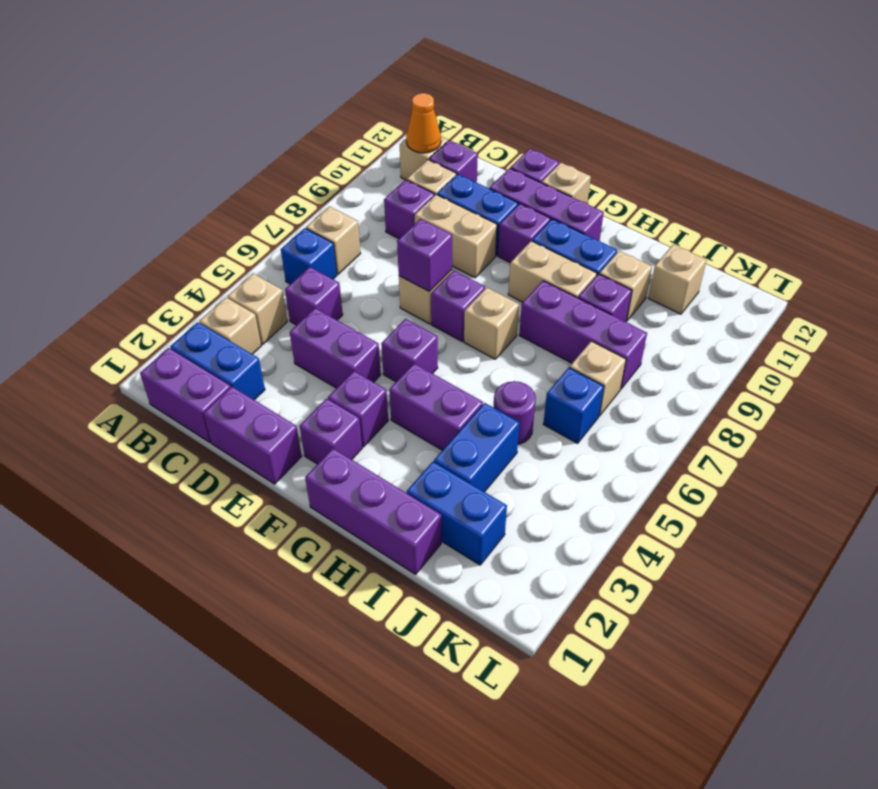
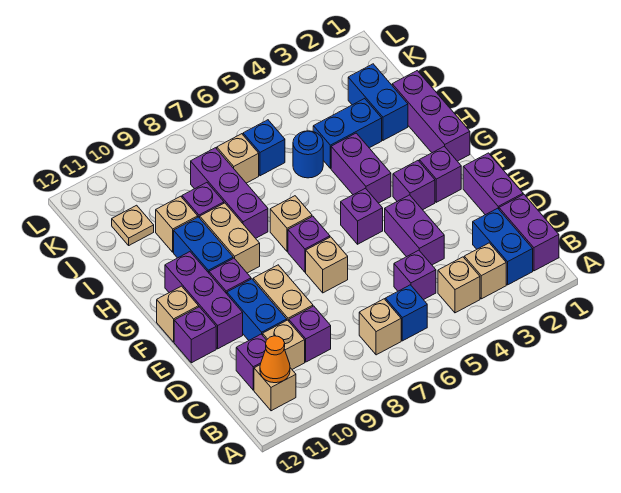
purple 1x1 brick [397,219,452,291] -> none
purple 1x1 round brick [493,381,536,444] -> blue 1x1 round brick [293,131,323,178]
tan 1x1 brick [648,244,707,314] -> tan 1x1 plate [112,205,154,245]

